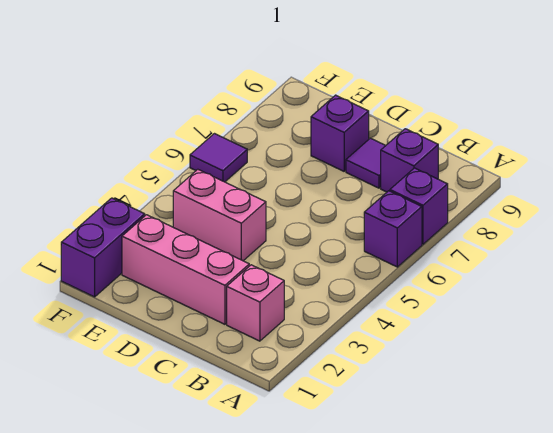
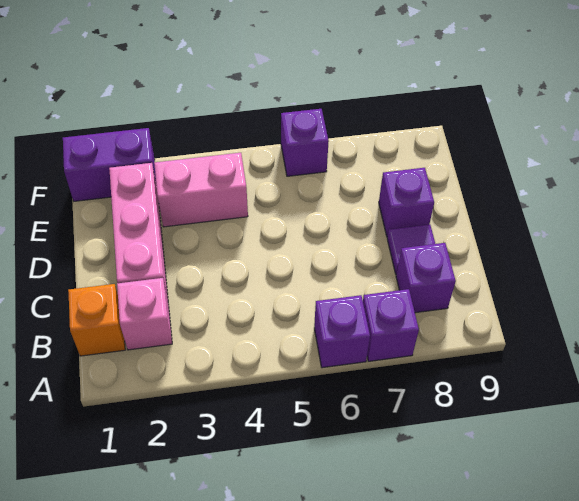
none -> orange 1x1 brick [68,284,125,356]
pink 1x2 brick [173,169,266,261] -> pink 1x2 brick turned to [154,153,248,227]
purple 1x1 tile [190,134,247,182] -> purple 1x1 brick [281,109,329,176]

